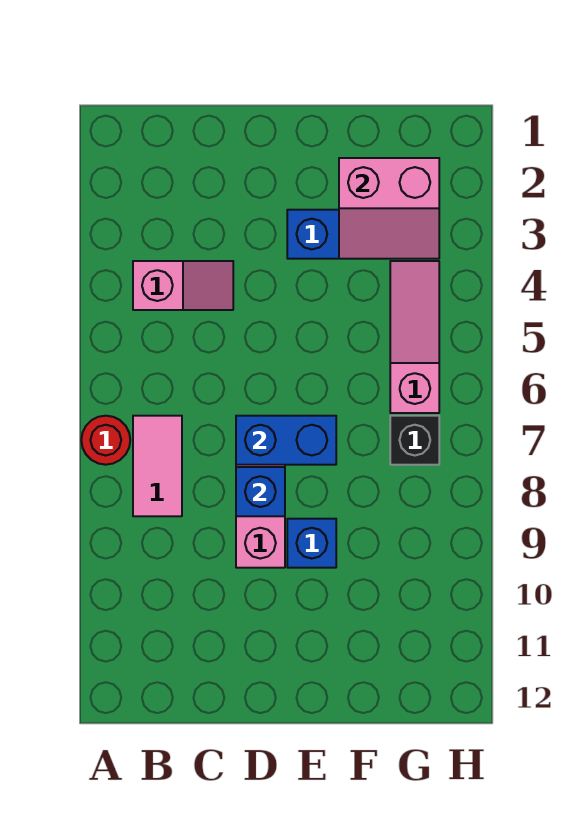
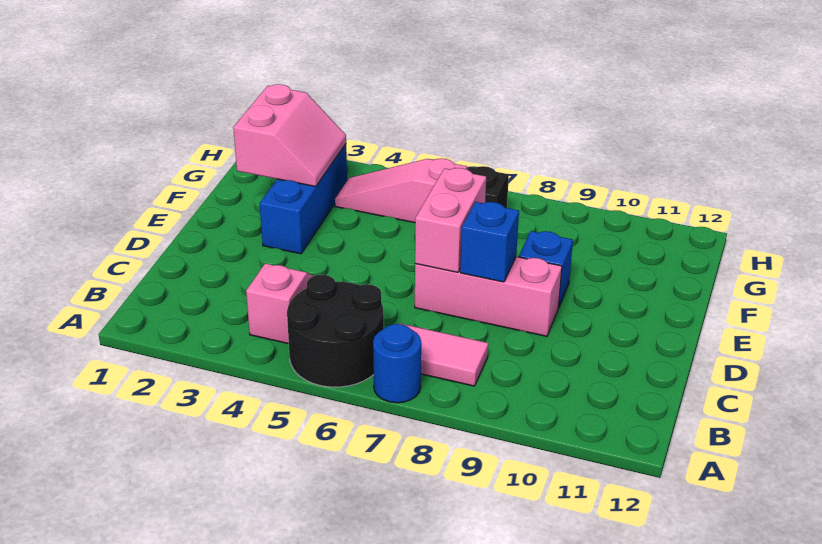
none -> black 2x2 round brick [287,275,384,387]
red 1x1 round brick [81,416,130,465] -> blue 1x1 round brick [373,324,421,403]
blue 1x2 brick [236,416,336,465] -> pink 1x2 brick [415,168,486,272]

